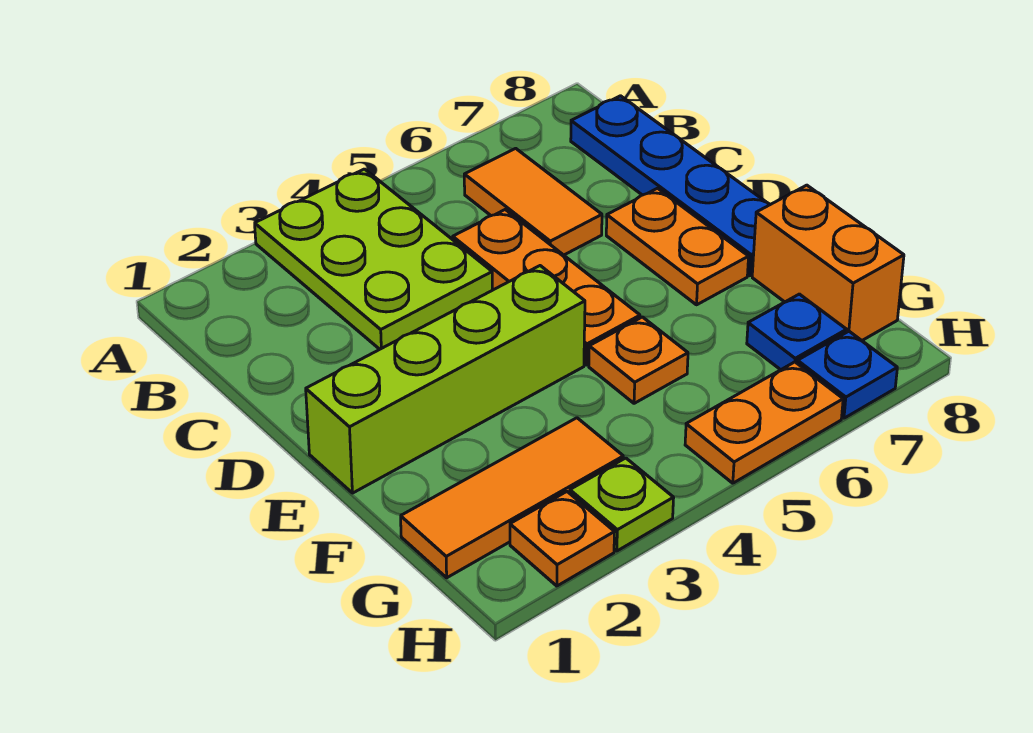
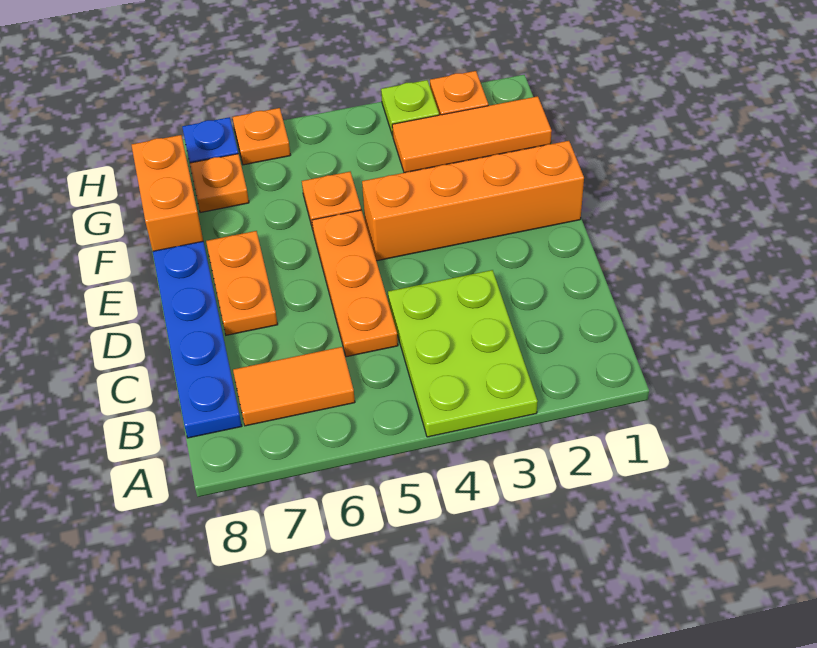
orange 1x2 tile [464,148,602,255] -> orange 1x2 tile turned to [233,347,355,426]
lime 1x4 brick [306,266,585,493] -> orange 1x4 brick [362,141,584,261]
blue 1x1 plate [747,294,846,370] -> orange 1x1 plate [190,154,249,213]
orange 1x2 plate [685,362,843,483] -> orange 1x1 plate [232,108,290,165]

